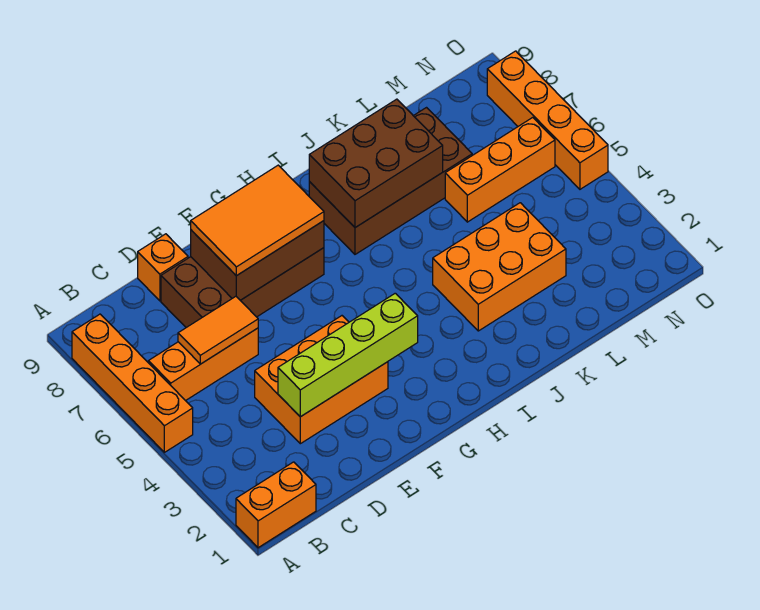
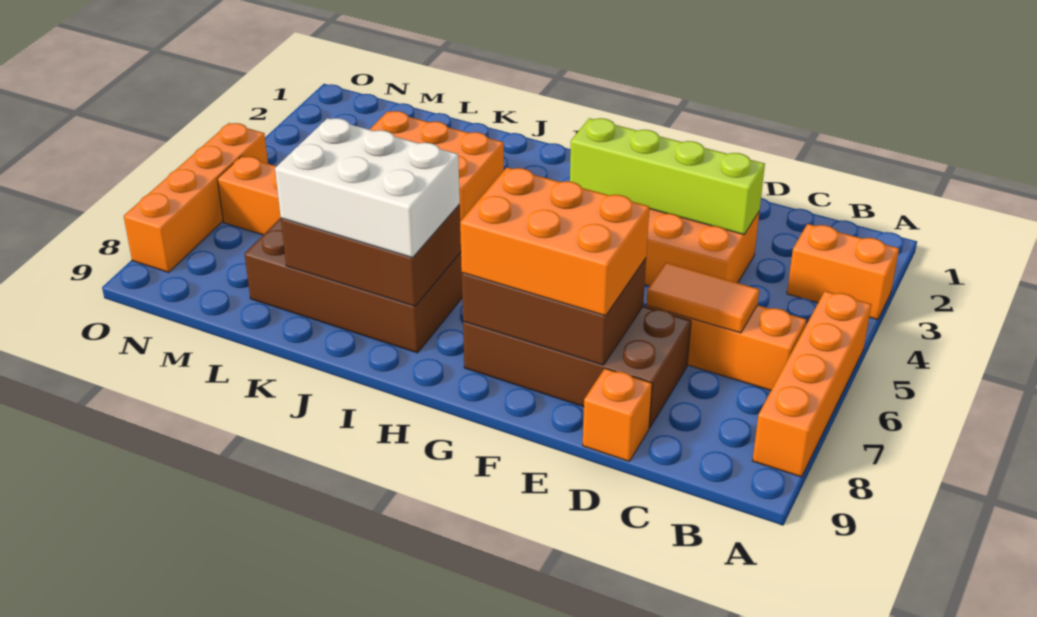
orange 1x2 brick [236,462,316,548] -> orange 1x2 brick moved to [787,224,899,320]
orange 2x3 tile [191,165,324,276] -> orange 2x3 brick [460,167,649,316]
none -> white 2x3 brick [275,118,460,258]

